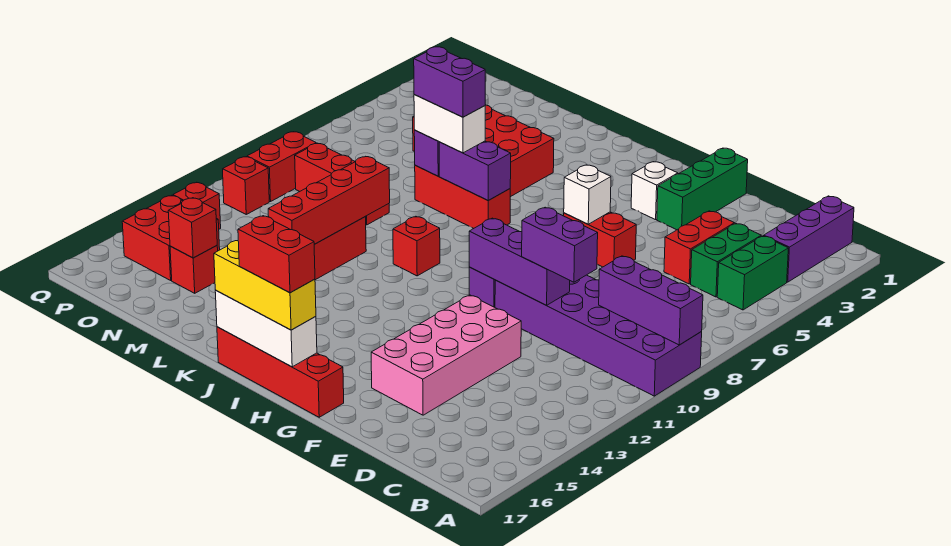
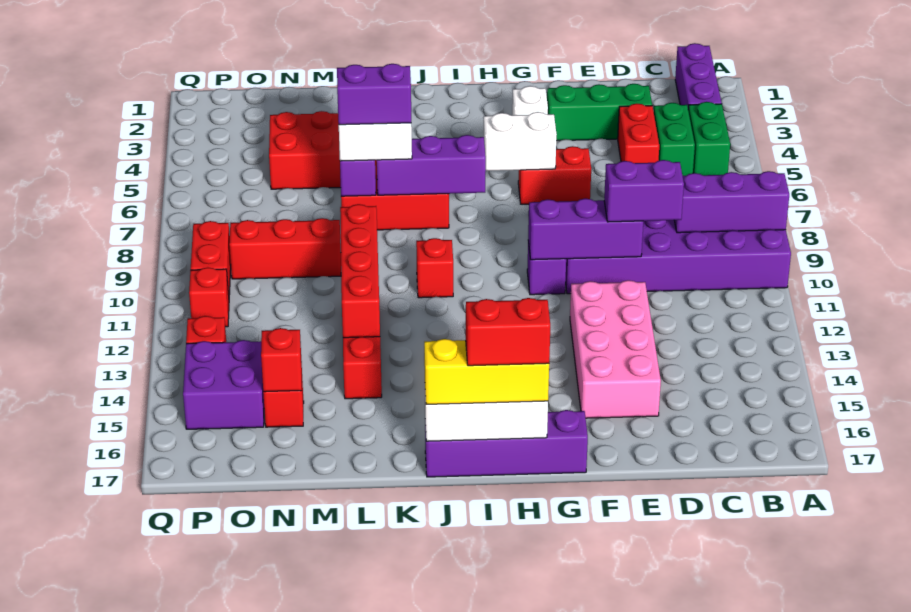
green 1x3 brick [657,148,748,230] -> green 1x3 brick turned to [547,84,652,141]
white 1x1 brick [564,165,611,224] -> white 1x2 brick [484,112,557,171]
red 1x4 brick [217,327,344,417] -> purple 1x4 brick [425,410,588,477]
purple 1x2 brick [439,141,511,200] -> purple 1x3 brick [377,135,486,195]
red 2x2 brick [122,195,220,280] -> purple 2x2 brick [183,340,264,429]

